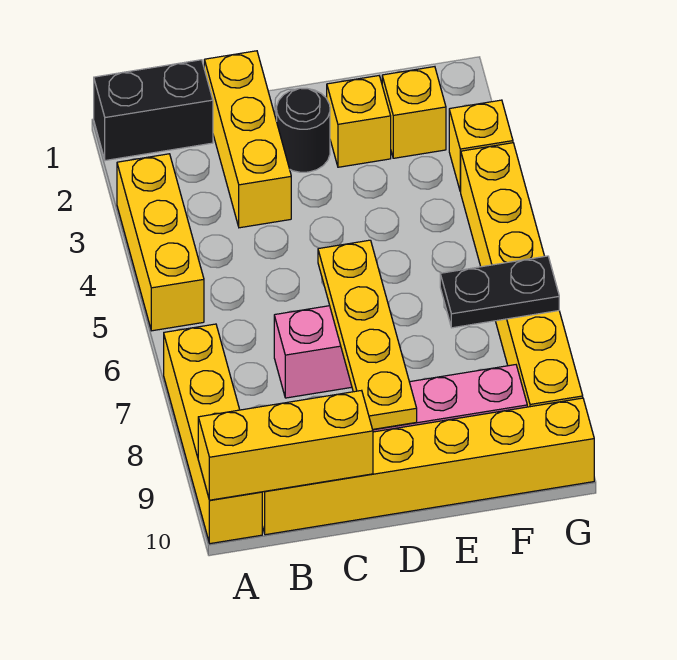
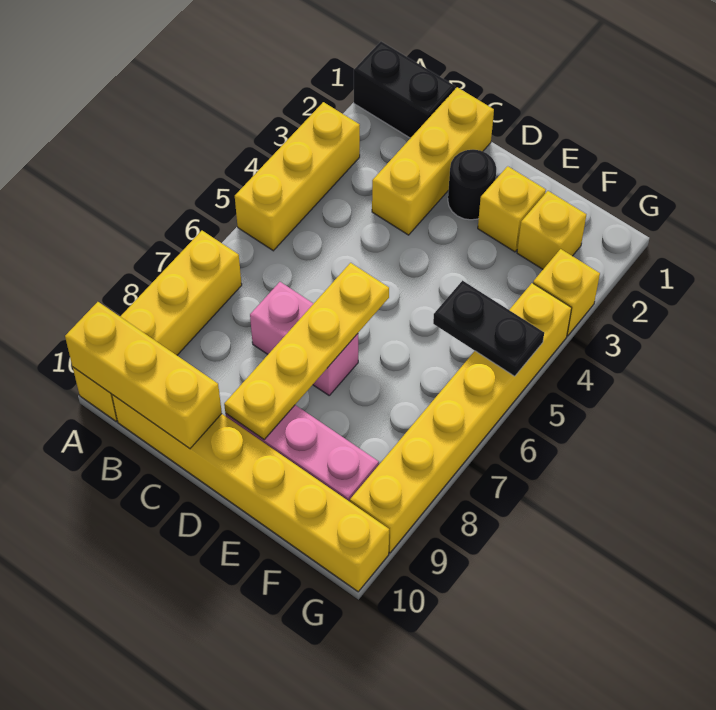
black 1x2 plate [440,256,559,328] -> black 1x2 plate moved to [433,281,544,376]

